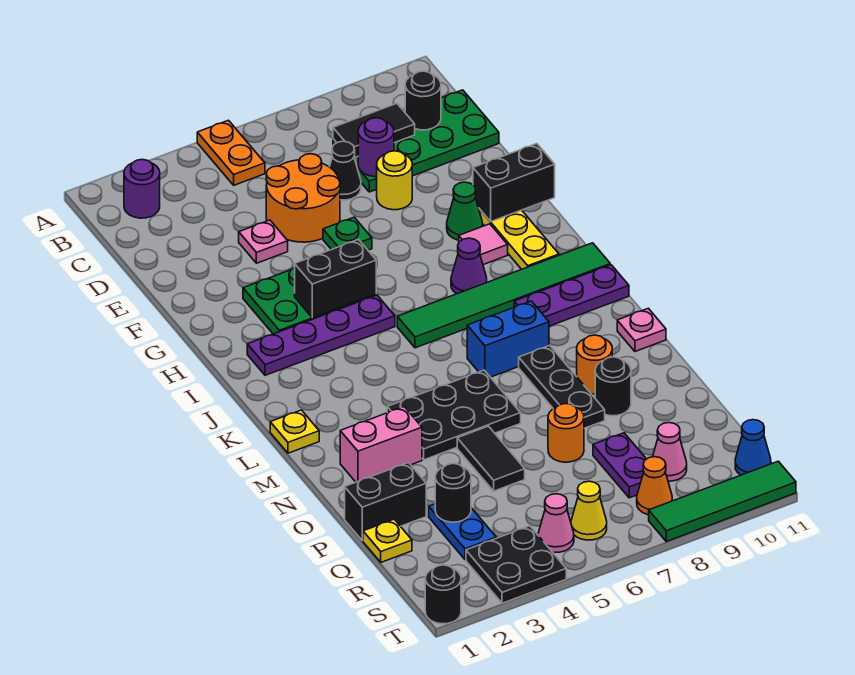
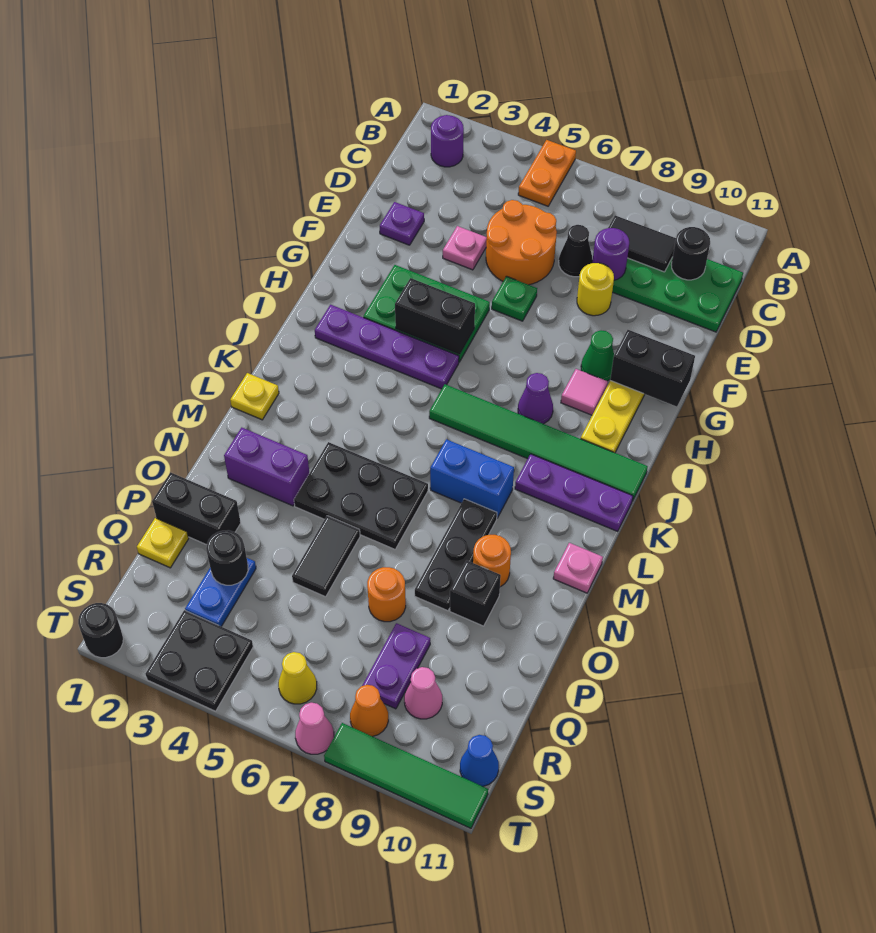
none -> purple 1x1 plate [380,202,424,245]
pink 1x2 brick [340,407,422,482] -> purple 1x2 brick [224,428,309,506]
black 1x1 round brick [595,357,631,416] -> black 1x1 brick [450,560,501,626]
pink 1x1 cone [538,494,574,553] -> pink 1x1 cone moved to [295,703,334,754]

